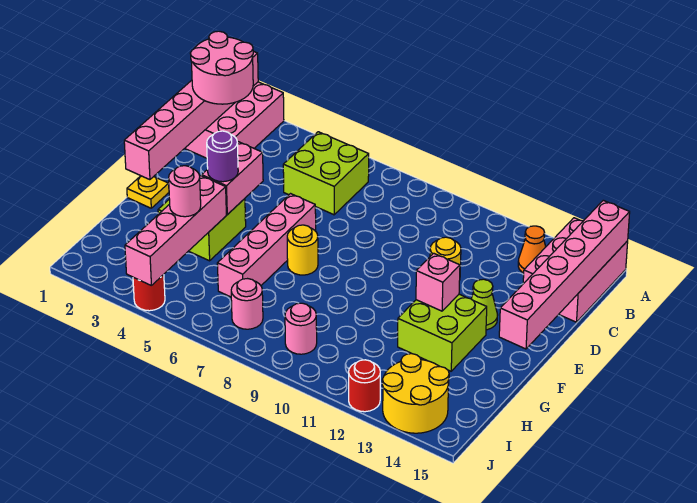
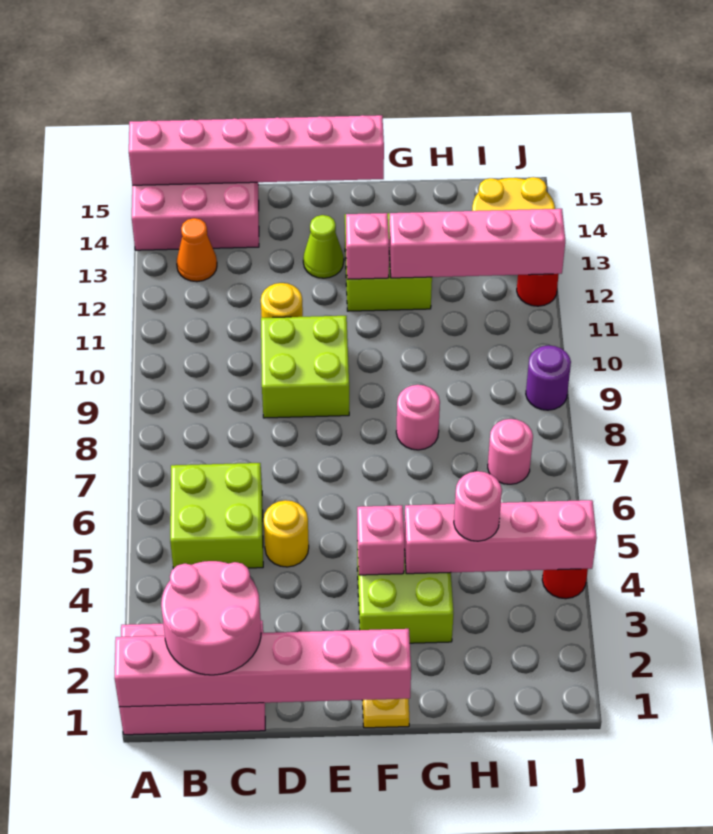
none -> lime 2x2 brick [261,316,349,418]
pink 1x2 brick [202,142,263,215] -> pink 1x1 brick [357,505,405,575]
pink 1x4 brick [217,194,316,297] -> pink 1x4 brick moved to [389,209,565,278]
purple 1x1 round brick [207,131,238,182] -> purple 1x1 round brick moved to [526,345,571,410]
yellow 1x1 round brick [287,225,318,275] -> yellow 1x1 round brick moved to [264,500,309,567]
pink 1x1 round brick [285,303,317,354] -> pink 1x1 round brick moved to [396,385,440,450]

